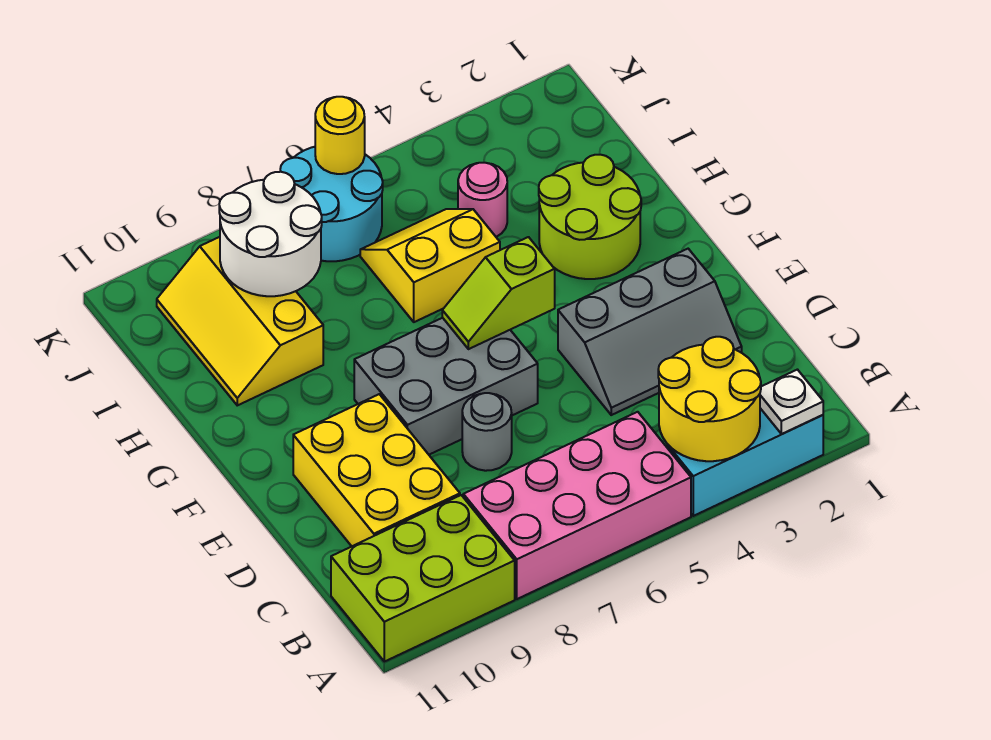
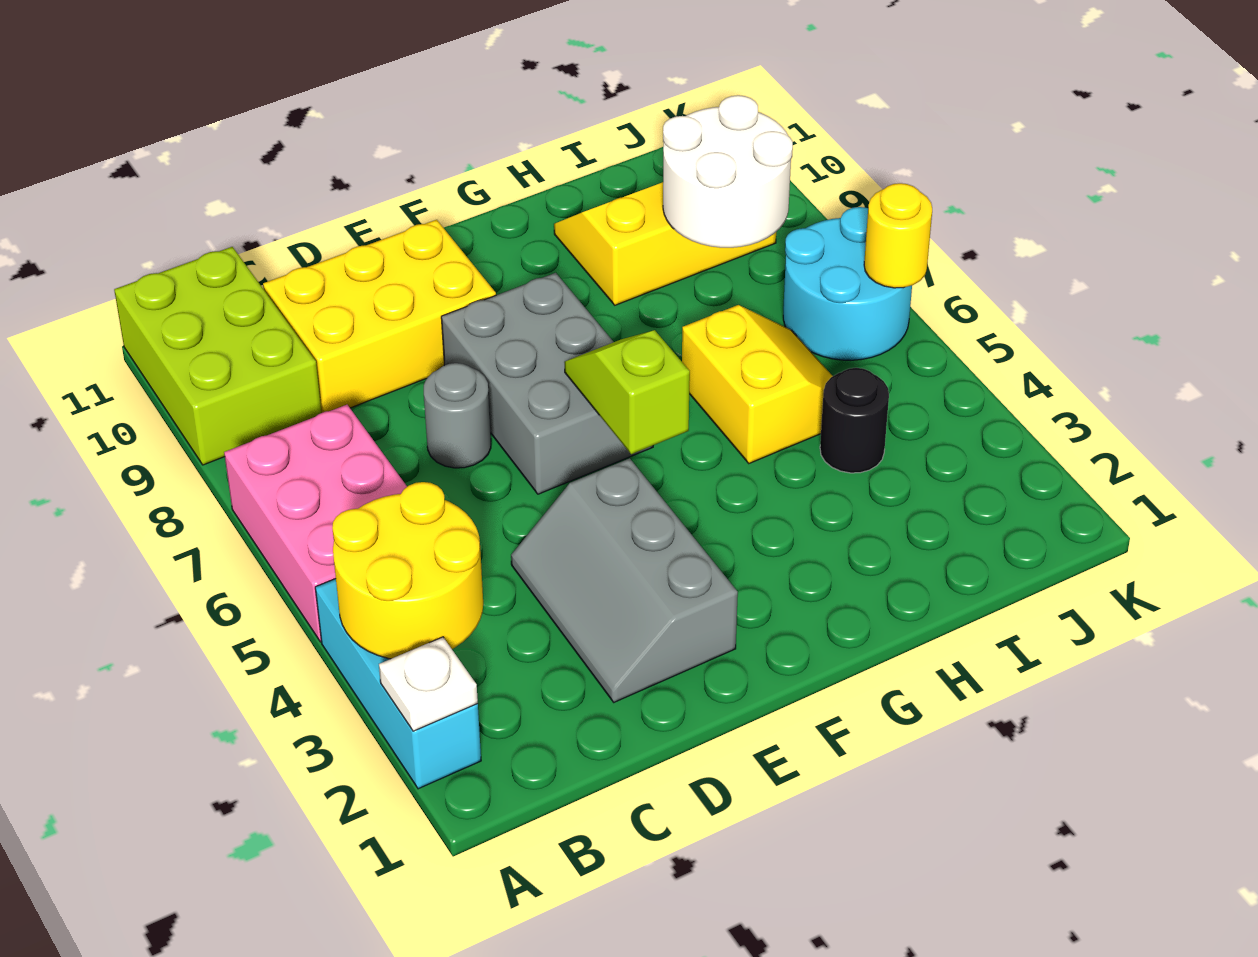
pink 2x4 brick [463,412,691,599] -> pink 2x3 brick [224,405,407,642]
lime 2x2 round brick [539,155,641,279] -> none
pink 1x1 round brick [458,163,507,237] -> black 1x1 round brick [820,368,889,473]

